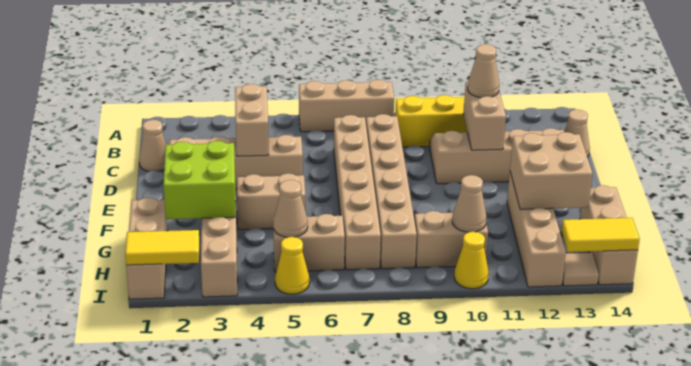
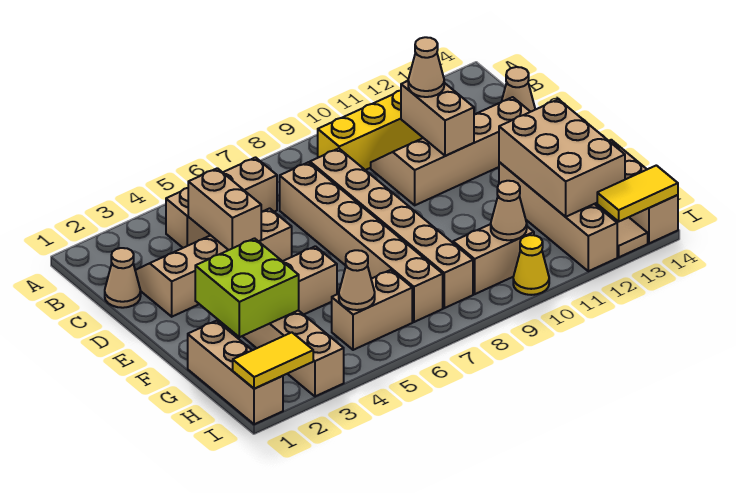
tan 1x3 brick [299,80,394,132] -> tan 1x3 brick moved to [166,158,277,248]
tan 2x2 brick [510,132,593,209] -> tan 2x3 brick [499,99,625,217]
yellow 1x1 cone [275,237,309,294] -> none

